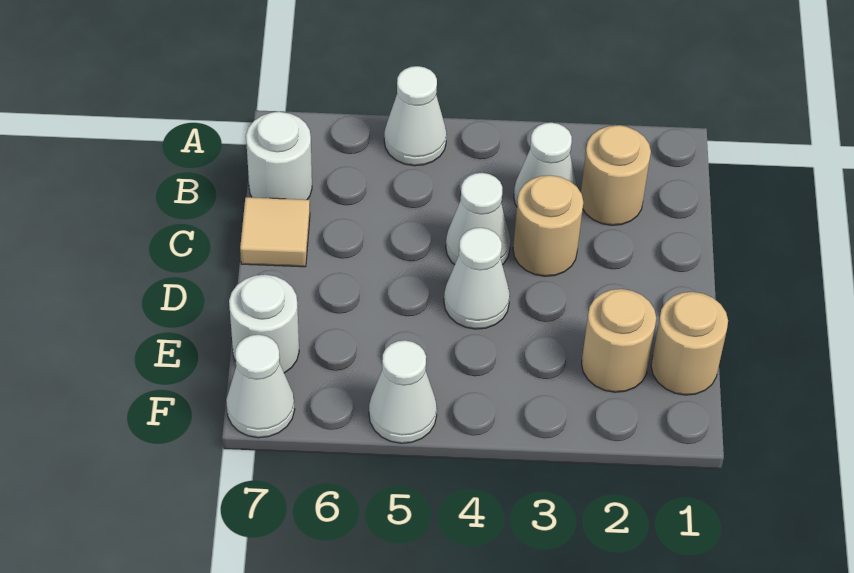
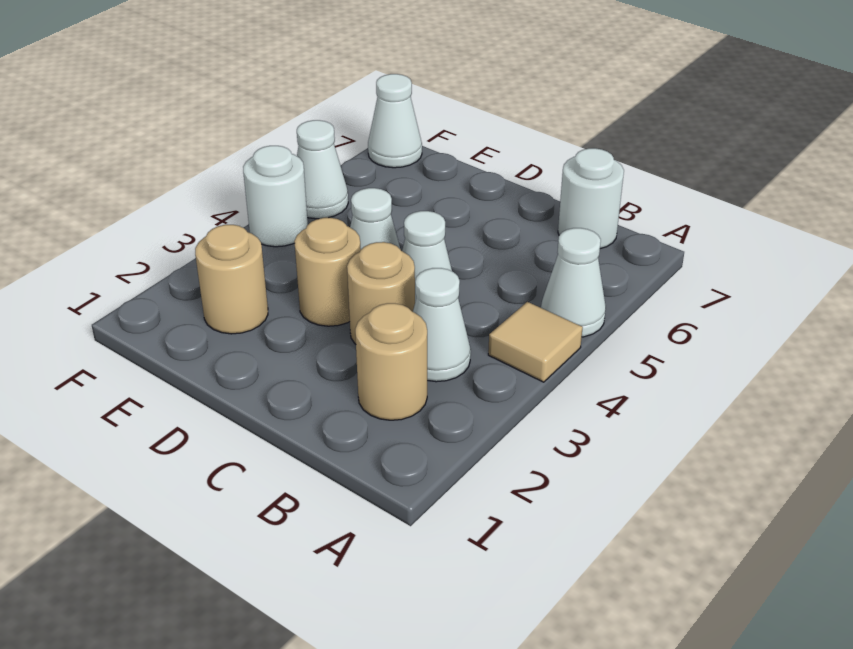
tan 1x1 tile [240,197,310,267] -> tan 1x1 tile moved to [488,302,583,382]
tan 1x1 round brick [651,292,728,395] -> tan 1x1 round brick moved to [294,218,361,326]
white 1x1 round brick [229,275,299,373] -> white 1x1 round brick moved to [243,146,308,247]

